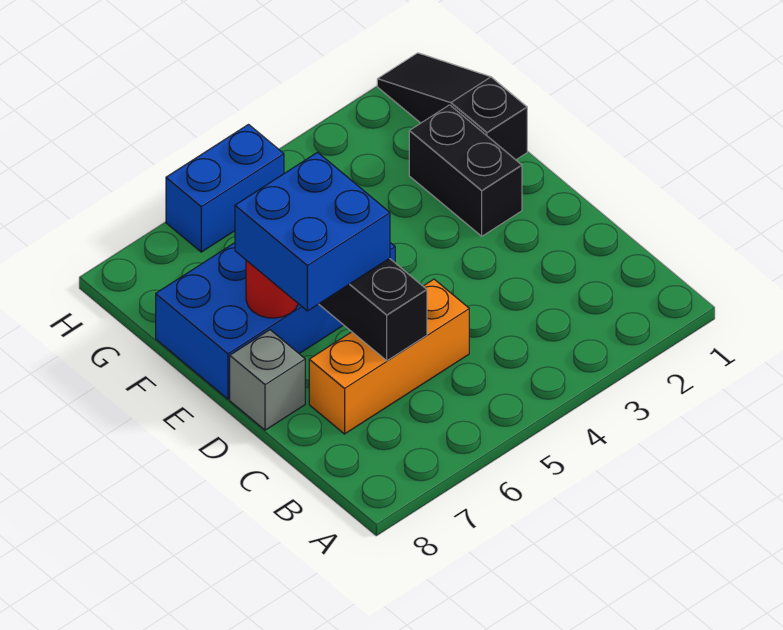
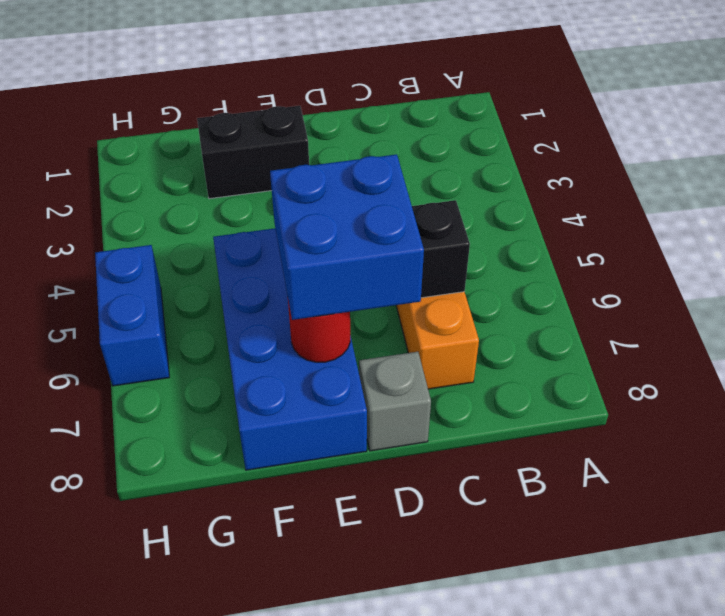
black 1x3 slope [377,53,527,160] -> none

